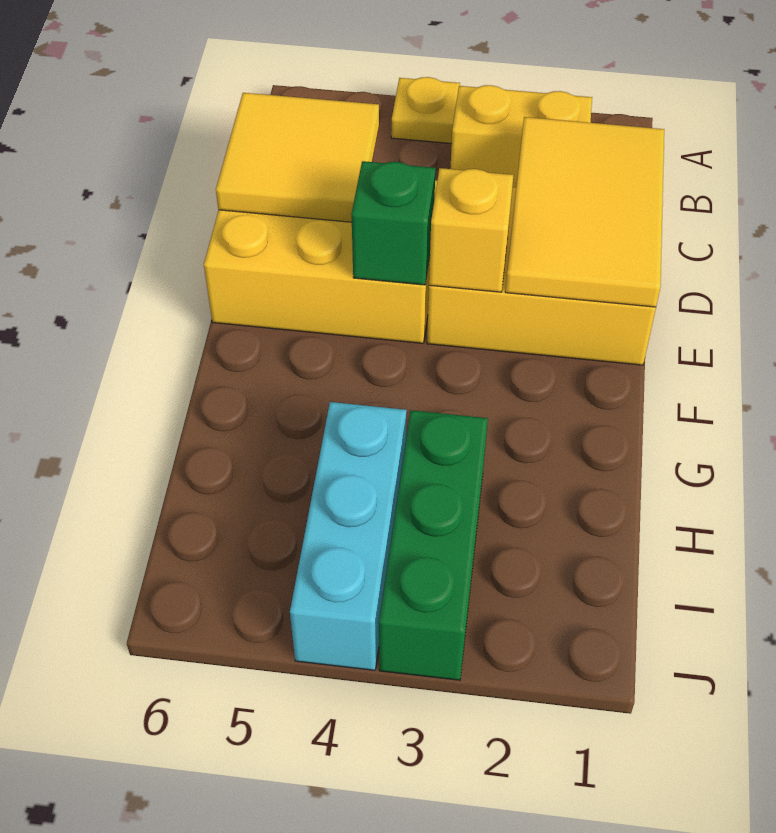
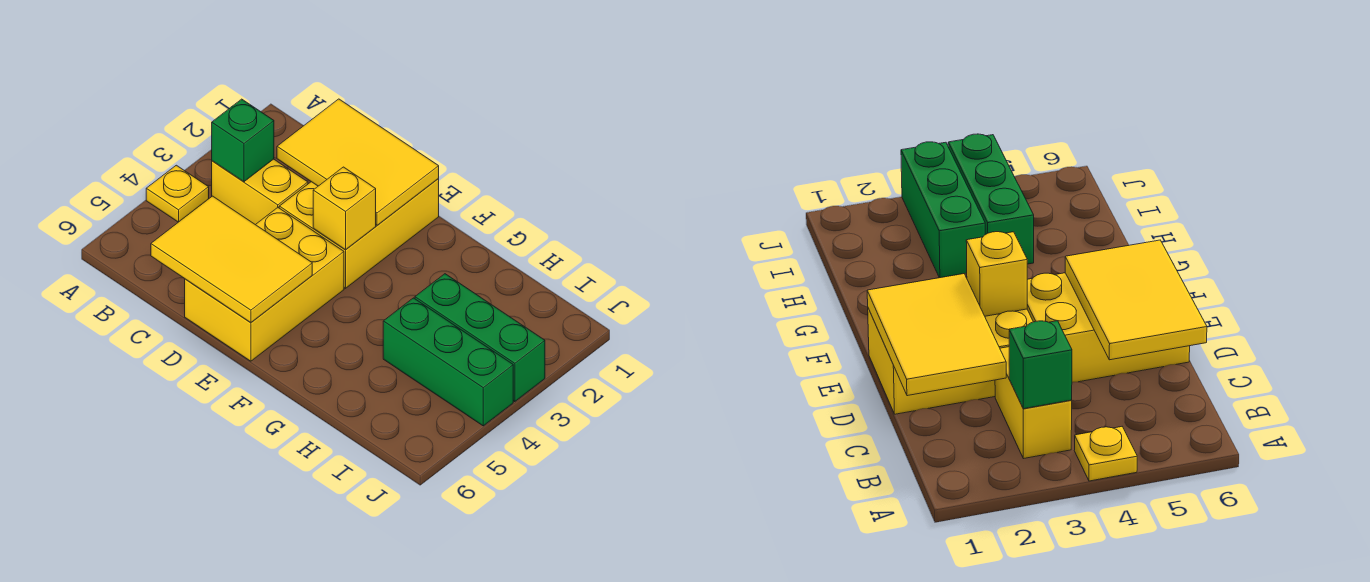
yellow 1x2 brick [450,85,592,188] -> yellow 1x2 brick turned to [212,159,308,225]
yellow 2x2 tile [216,93,379,222] -> yellow 2x3 tile [151,196,312,323]
green 1x1 brick [351,161,436,285] -> green 1x1 brick moved to [212,99,274,182]
cyan 1x3 brick [290,402,407,670] -> green 1x3 brick [383,298,513,426]

